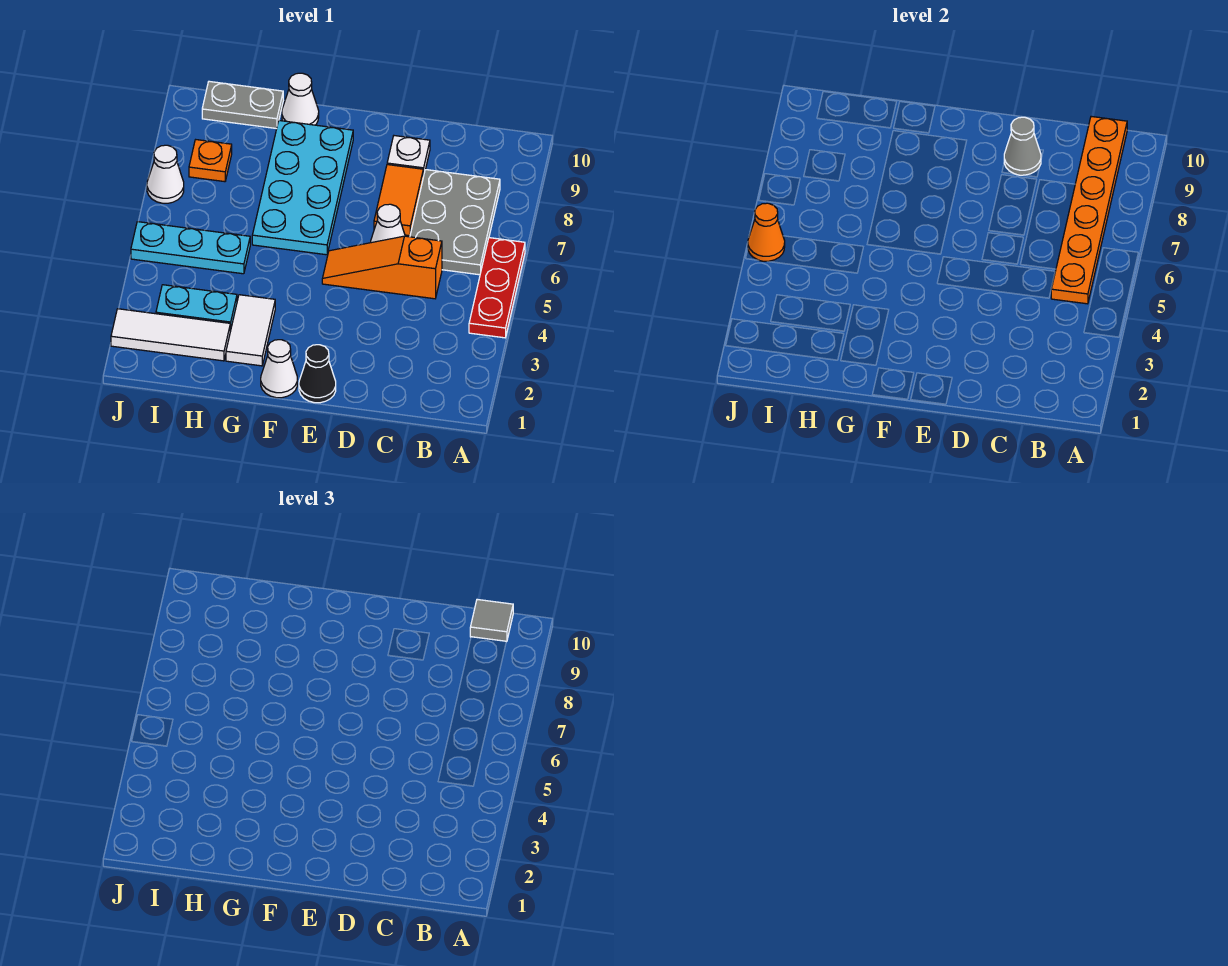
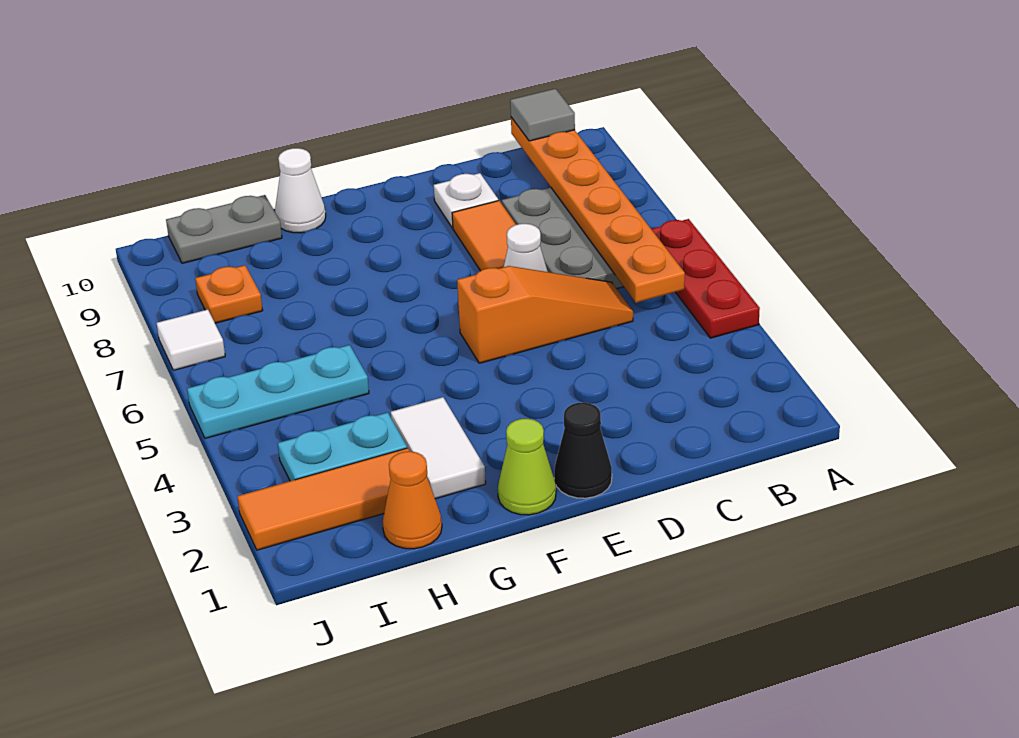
orange 1x3 slope [322,236,442,299] -> orange 1x3 slope turned to [457,266,633,363]
grey 1x1 cone [1004,117,1041,175] -> none
white 1x1 cone [261,340,297,398] -> lime 1x1 cone [498,419,556,515]
cyan 2x4 plate [252,121,353,255] -> none
white 1x3 tile [111,309,230,361] -> orange 1x3 tile [237,448,409,550]
orange 1x1 cone [748,203,785,261] -> orange 1x1 cone moved to [383,451,442,549]
white 1x1 cone [147,145,184,203] -> white 1x1 tile [157,309,225,370]

